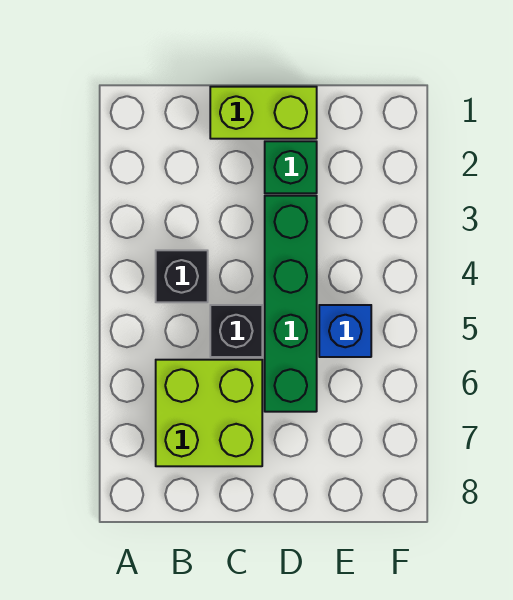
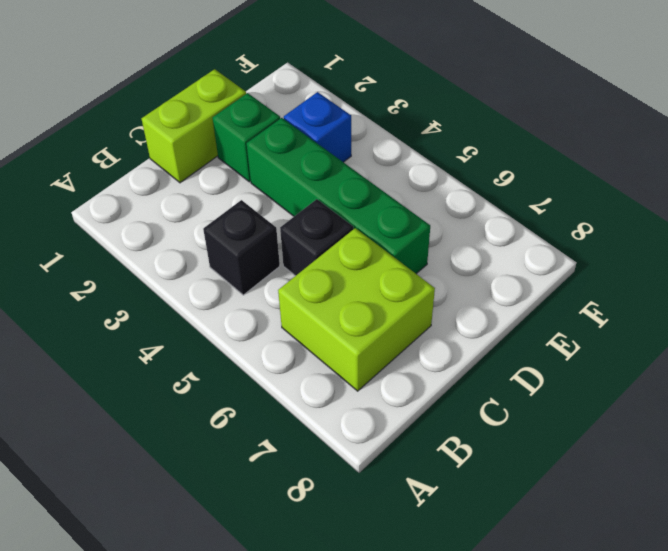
blue 1x1 brick [319,305,371,357] -> blue 1x1 brick moved to [284,92,351,162]

